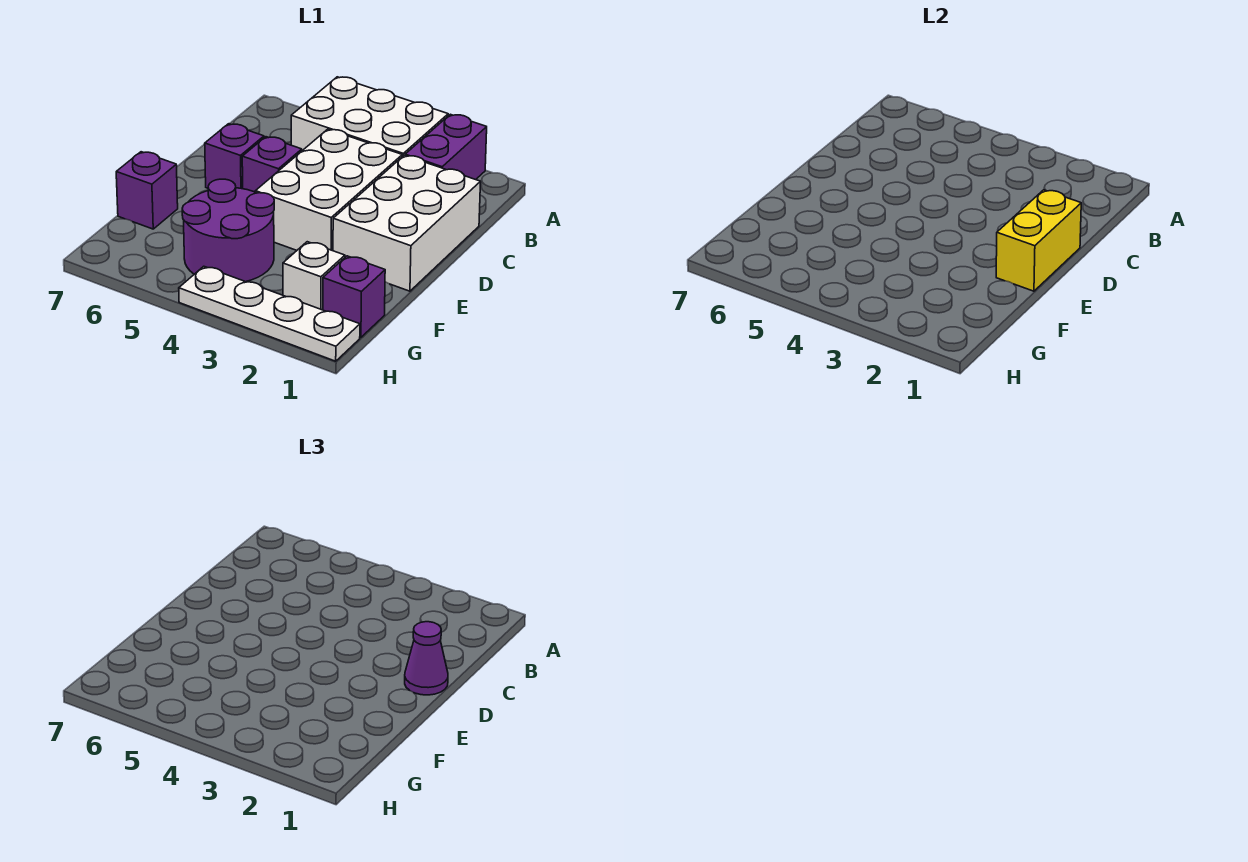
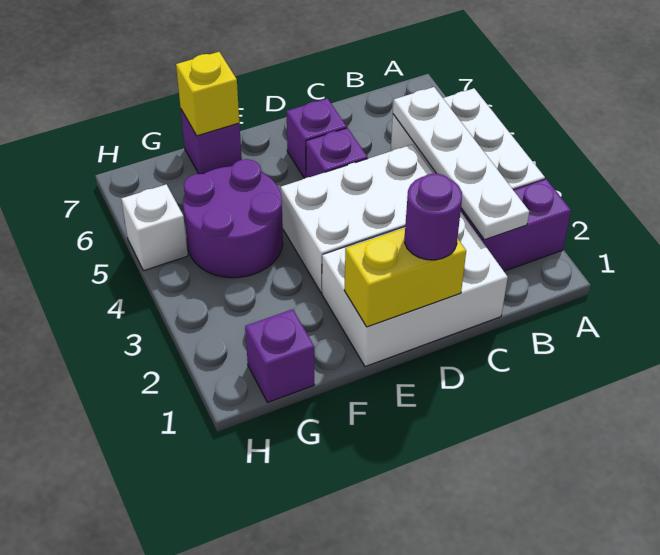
purple 1x1 cone [405,622,448,695] -> purple 1x1 round brick [405,174,462,260]
none -> yellow 1x1 brick [176,52,239,136]
white 1x1 brick [283,242,345,310] -> white 1x1 brick moved to [121,184,188,271]
white 1x4 plate [179,266,360,361] -> white 1x4 plate moved to [393,87,529,240]

